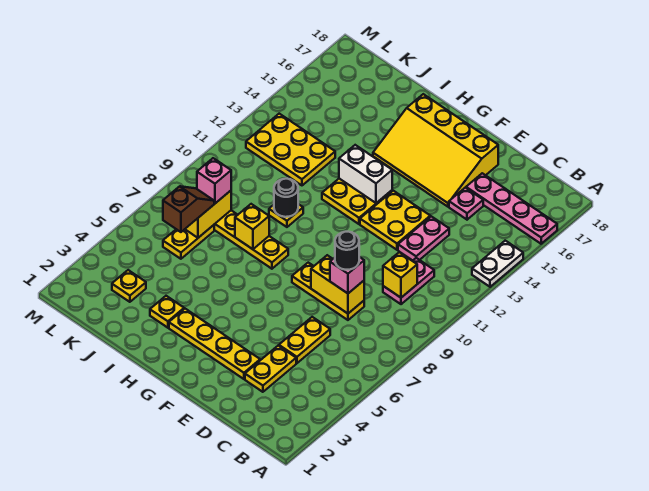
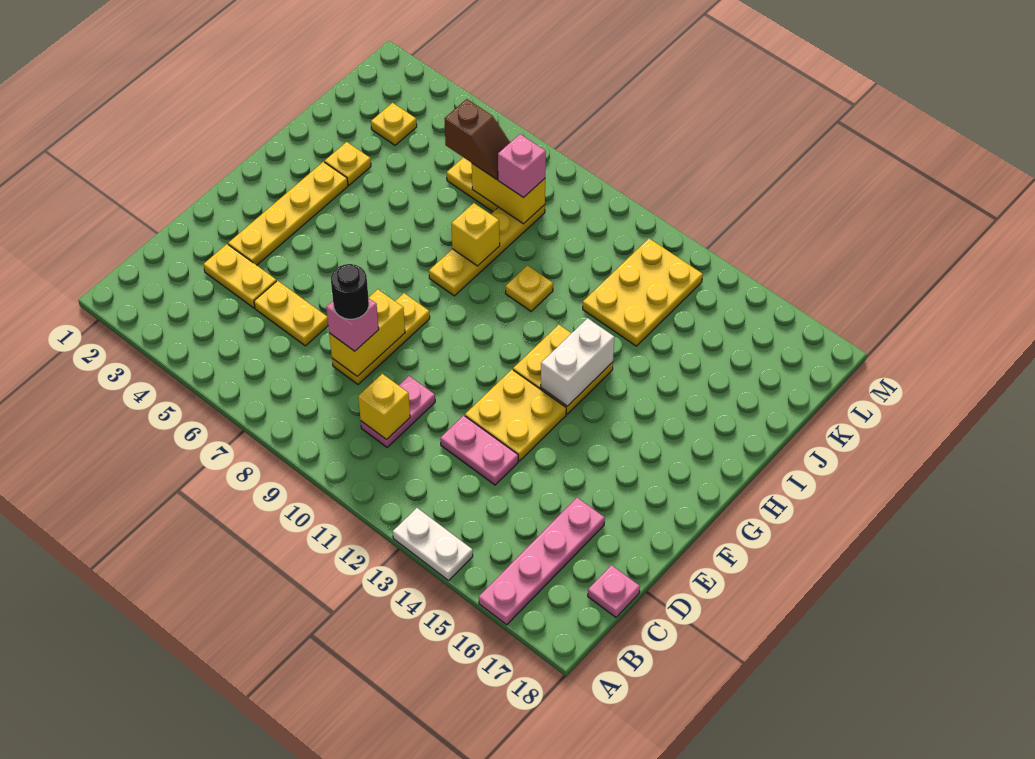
pink 1x2 plate [383,258,434,304] -> pink 1x2 plate turned to [361,376,435,447]
pink 1x1 plate [449,188,483,220] -> pink 1x1 plate moved to [588,565,640,617]
yellow 3x4 slope [373,94,498,207] -> none
black 1x1 round brick [274,179,298,217] -> none

